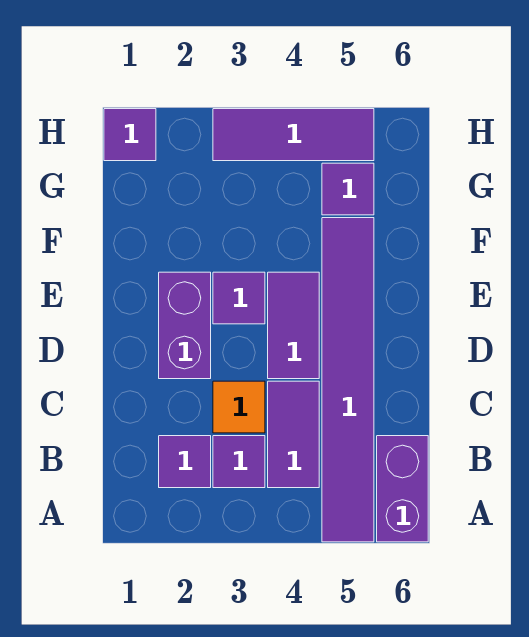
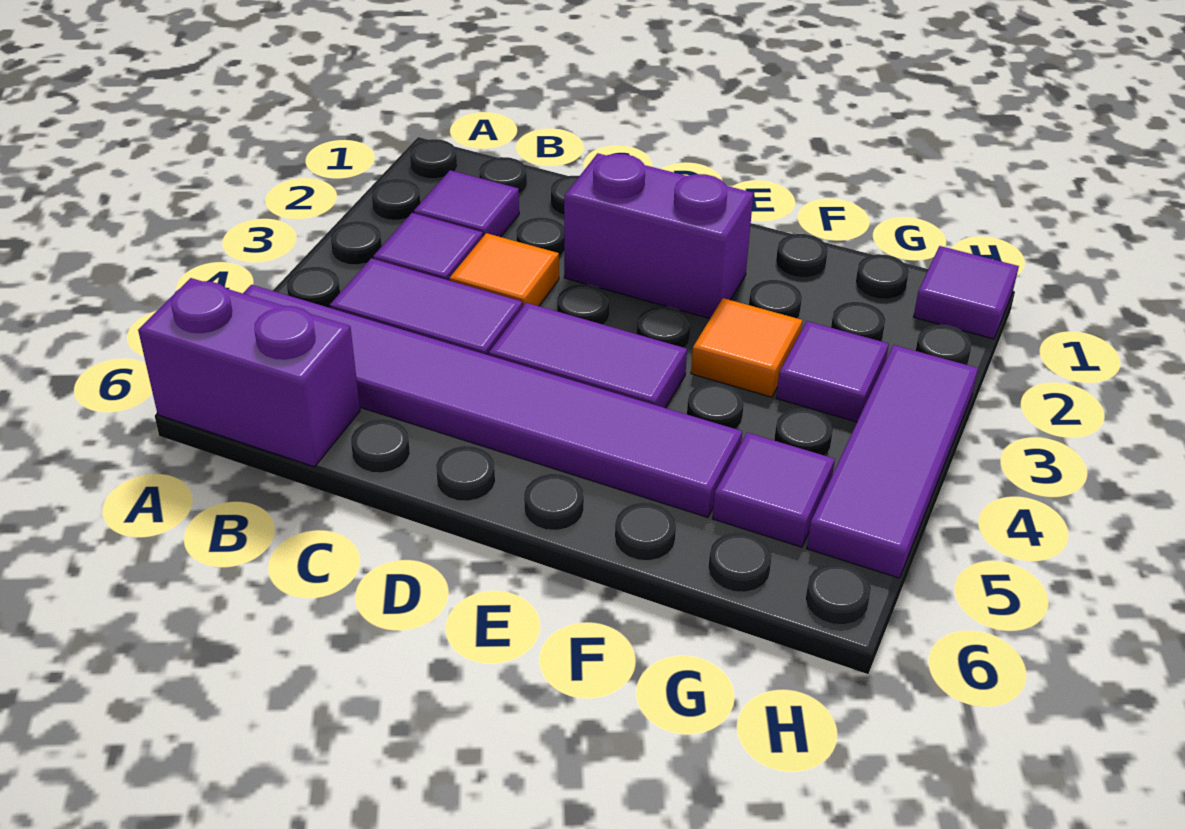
purple 1x1 tile [213,272,265,324] -> purple 1x1 tile moved to [776,321,889,422]
none -> orange 1x1 tile [691,298,802,397]

